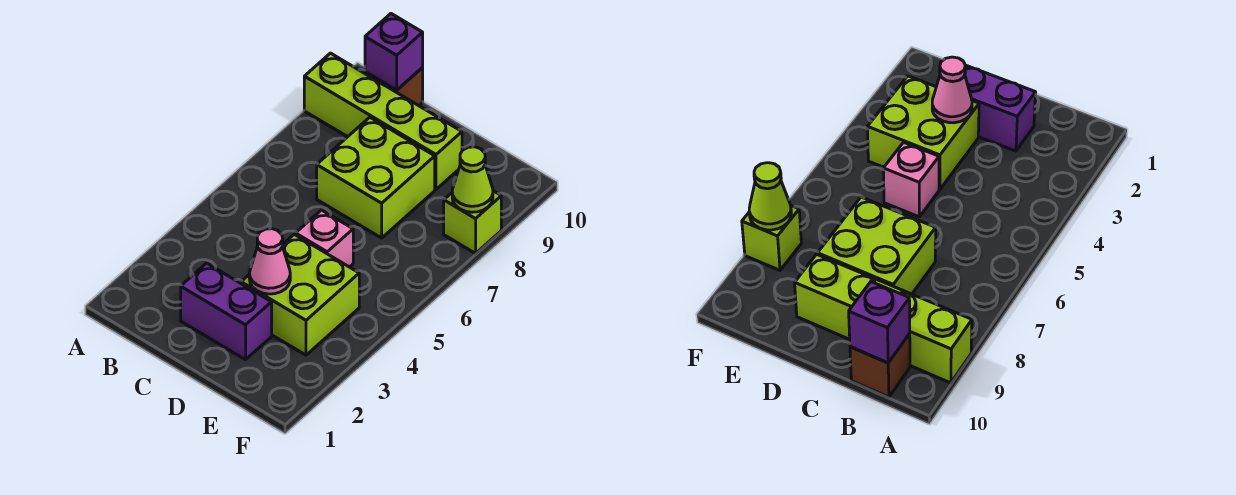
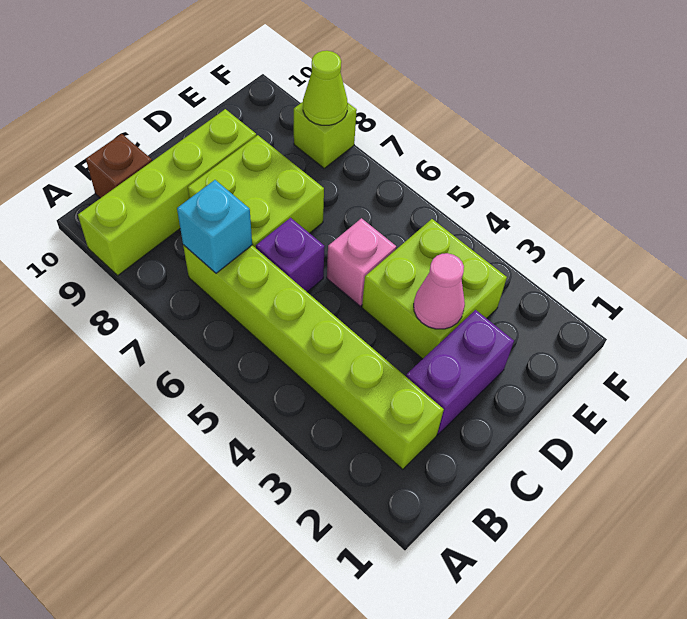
none -> lime 1x6 brick [183,245,444,469]
none -> cyan 1x1 brick [177,180,252,273]
purple 1x1 brick [365,14,423,90] -> purple 1x1 brick moved to [256,218,325,292]

